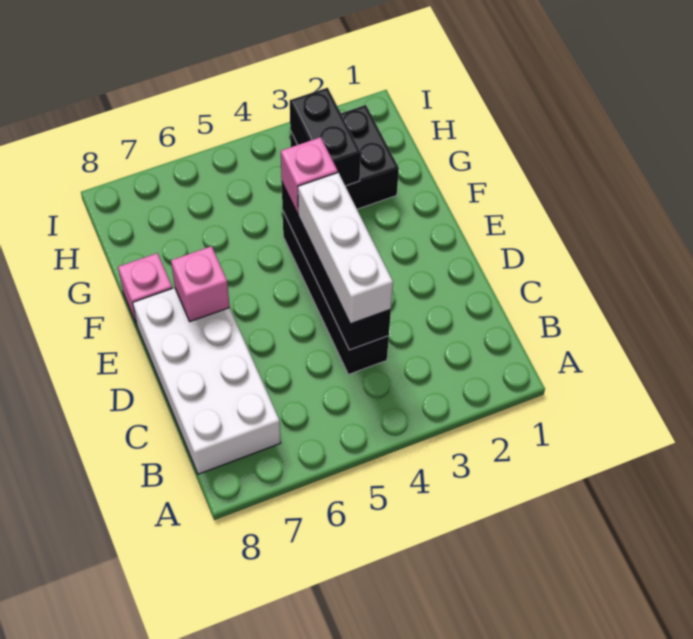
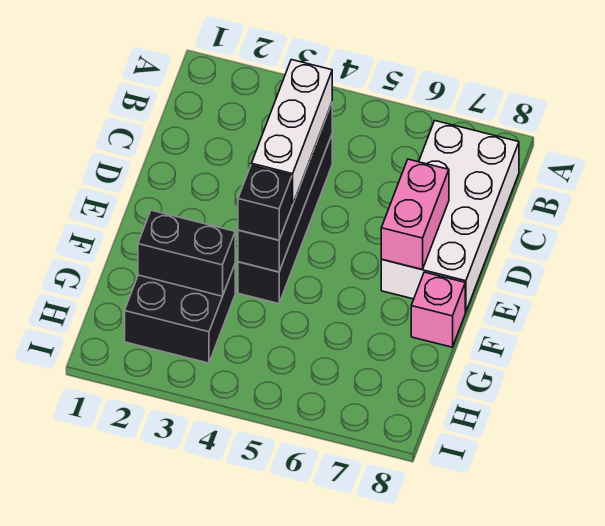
pink 1x1 brick [171,246,230,322] -> pink 1x2 brick [381,159,449,269]
pink 1x1 brick [281,137,338,214] -> black 1x1 brick [238,165,292,240]
black 1x2 brick [290,88,361,186] -> black 1x2 brick turned to [138,210,235,296]

